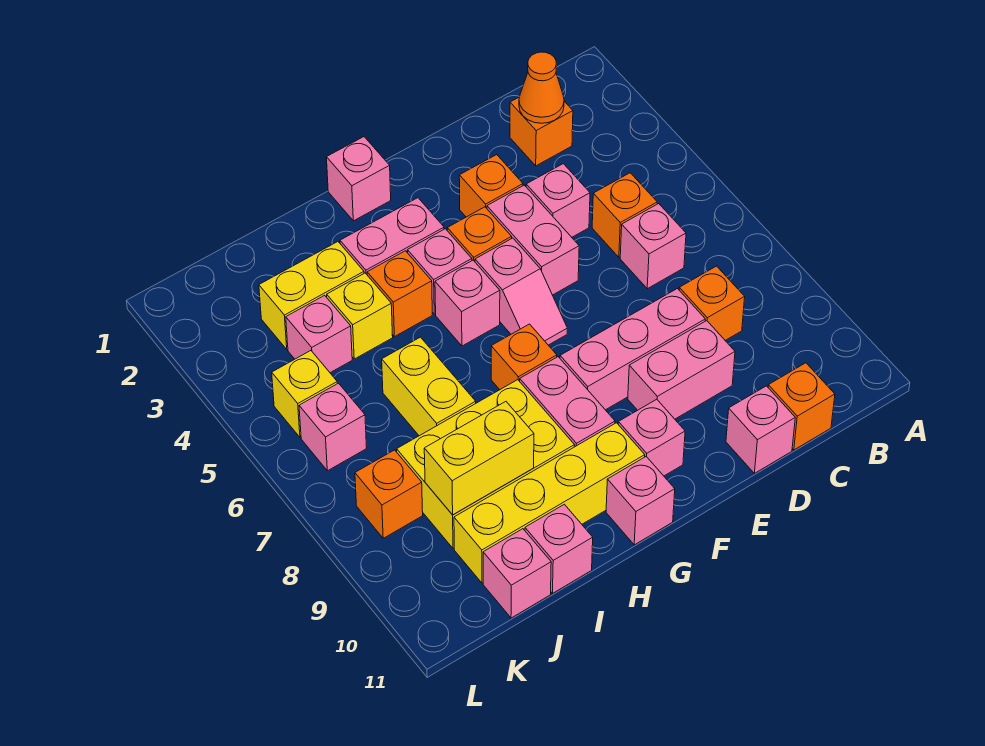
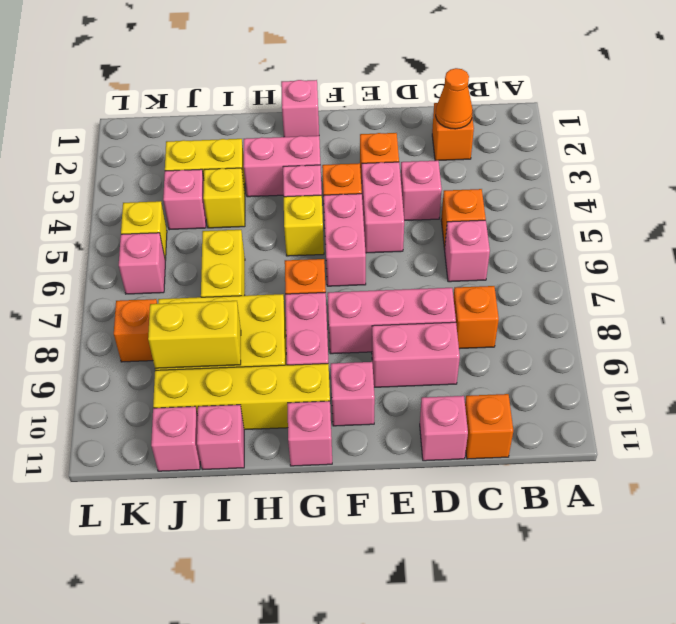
pink 1x2 slope [475,238,567,345] -> pink 1x2 brick [324,194,366,286]
pink 1x1 brick [435,260,500,346] -> yellow 1x1 brick [284,195,324,256]
orange 1x1 brick [367,251,432,337] -> none

